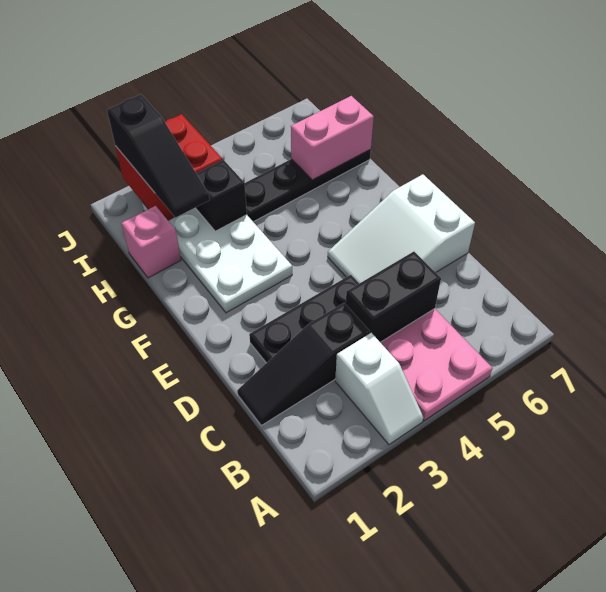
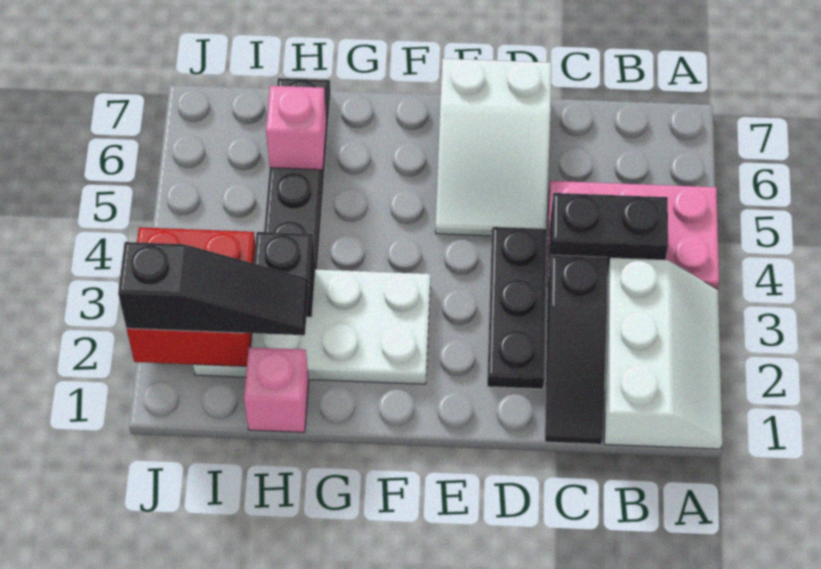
white 1x2 slope [335,333,423,444] -> white 2x3 slope [604,257,722,449]
black 1x2 brick [346,252,441,342] -> black 1x2 brick turned to [549,193,668,273]
pink 1x2 brick [291,96,374,180] -> pink 1x1 brick [266,86,326,170]

